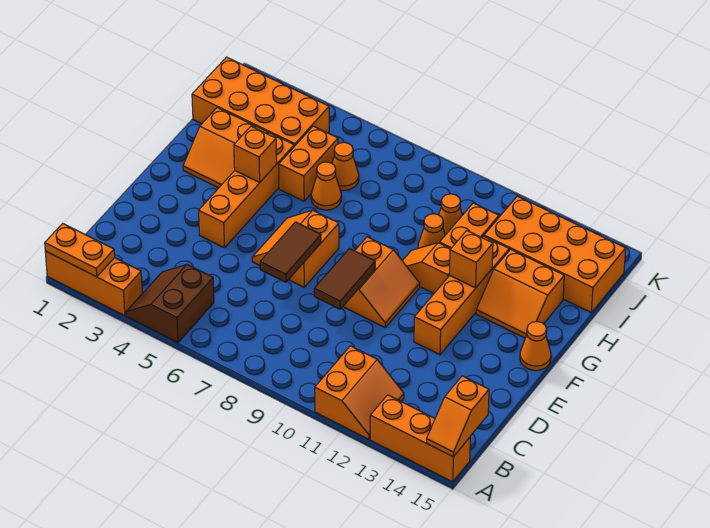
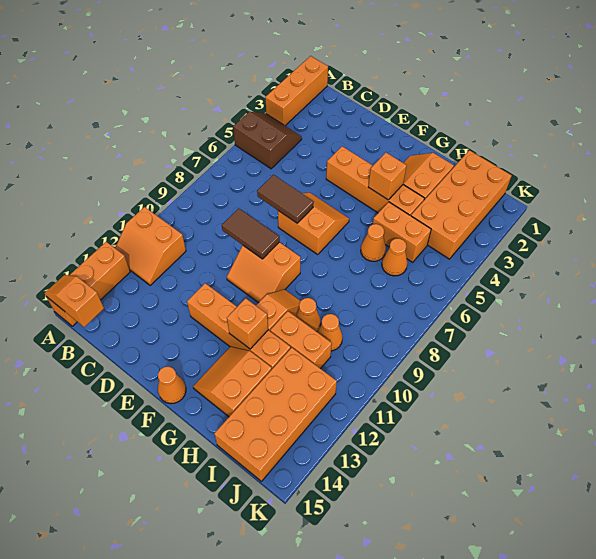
orange 1x2 plate [45,224,115,277] -> none

